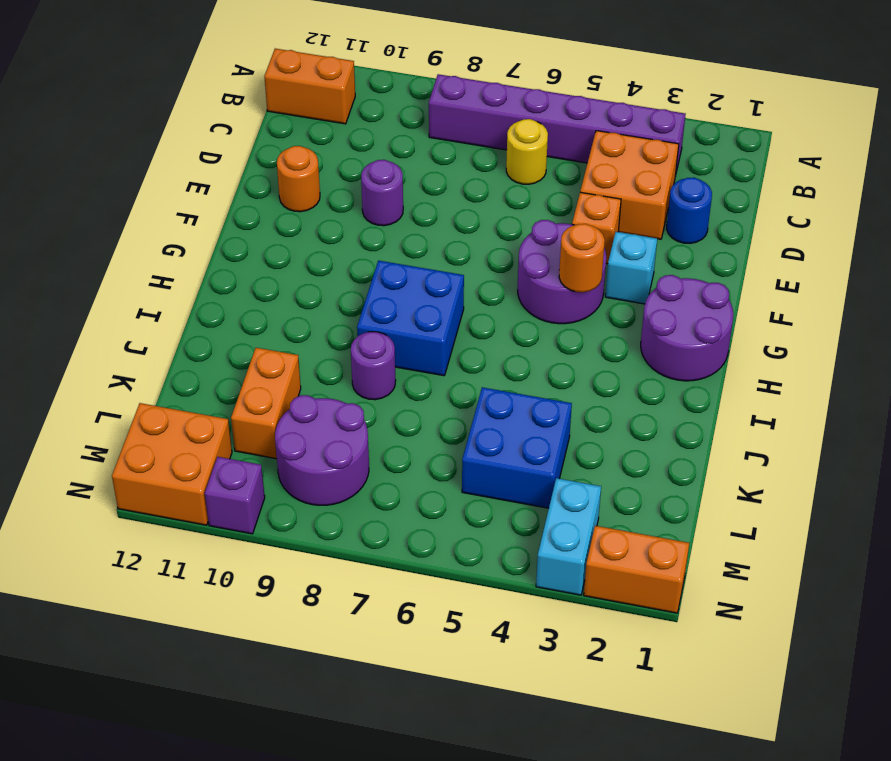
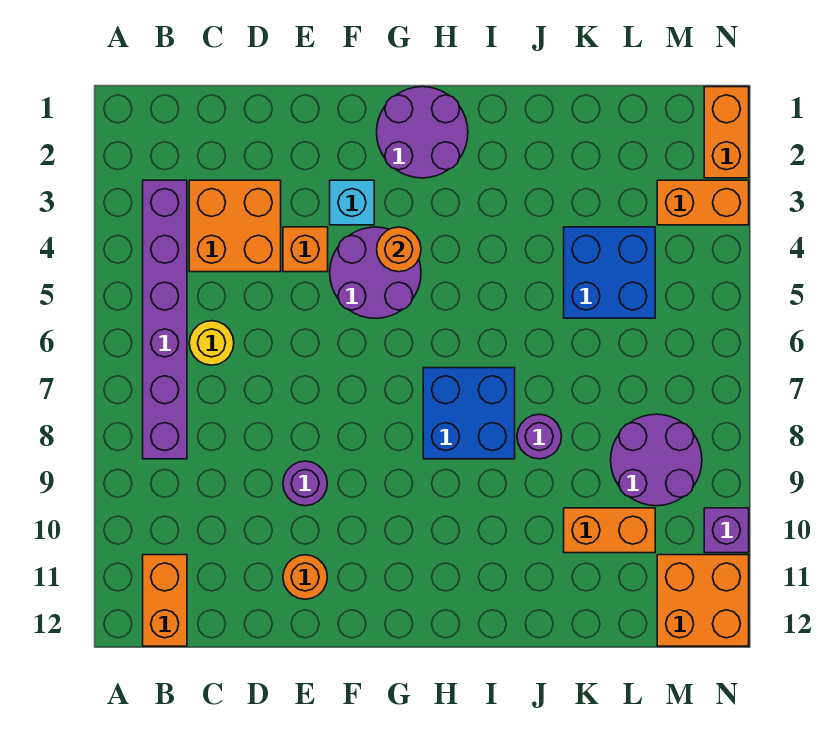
blue 1x1 round brick [667,177,712,243] -> none
cyan 1x2 brick [536,478,601,595] -> orange 1x2 brick [657,180,749,225]

